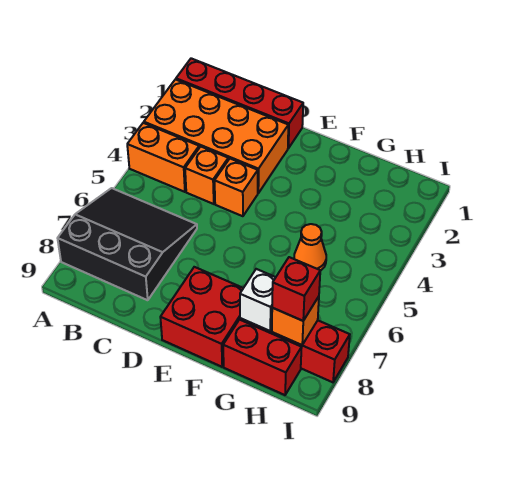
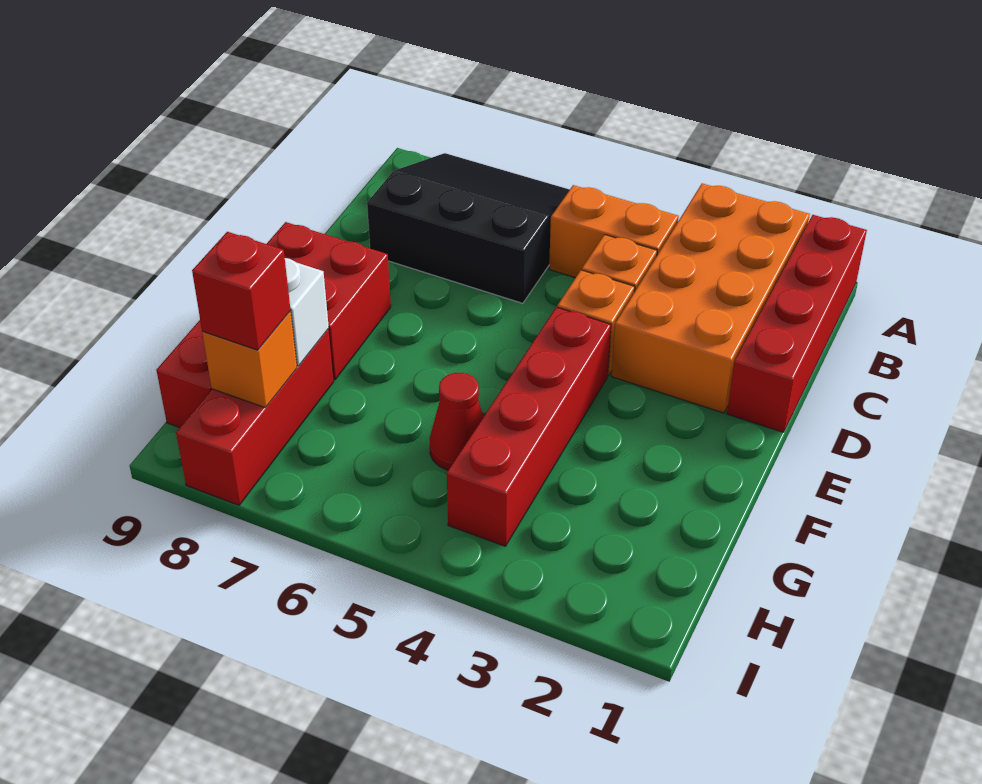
orange 1x2 brick [127,123,199,192] -> orange 1x2 brick turned to [549,185,679,278]
black 3x3 slope [58,188,197,300] -> black 3x3 slope turned to [367,153,570,303]
none -> red 1x4 brick [447,307,611,546]
orange 1x1 cone [294,224,326,271] -> red 1x1 cone [430,373,484,470]

